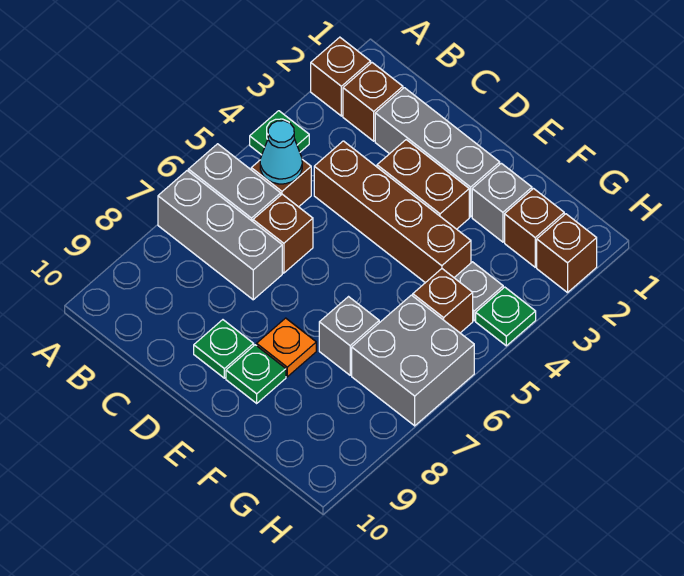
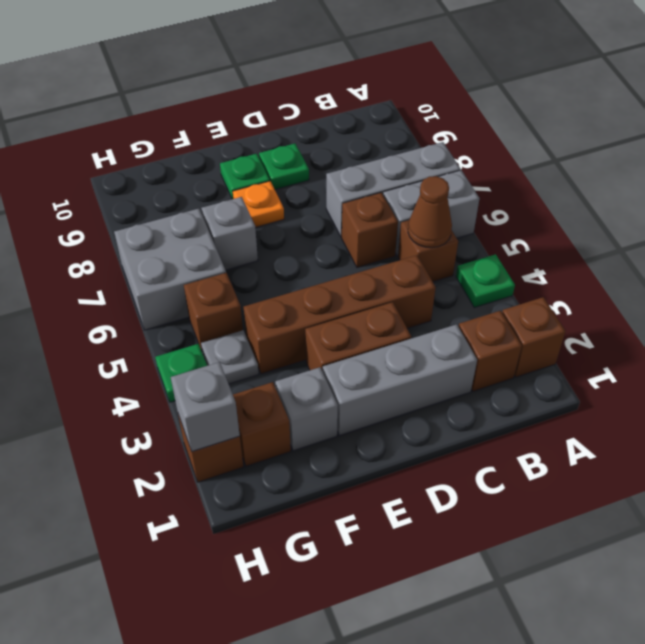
cyan 1x1 cone [260,121,302,184] -> brown 1x1 cone [408,176,452,248]
none -> grey 1x1 brick [171,362,240,452]

